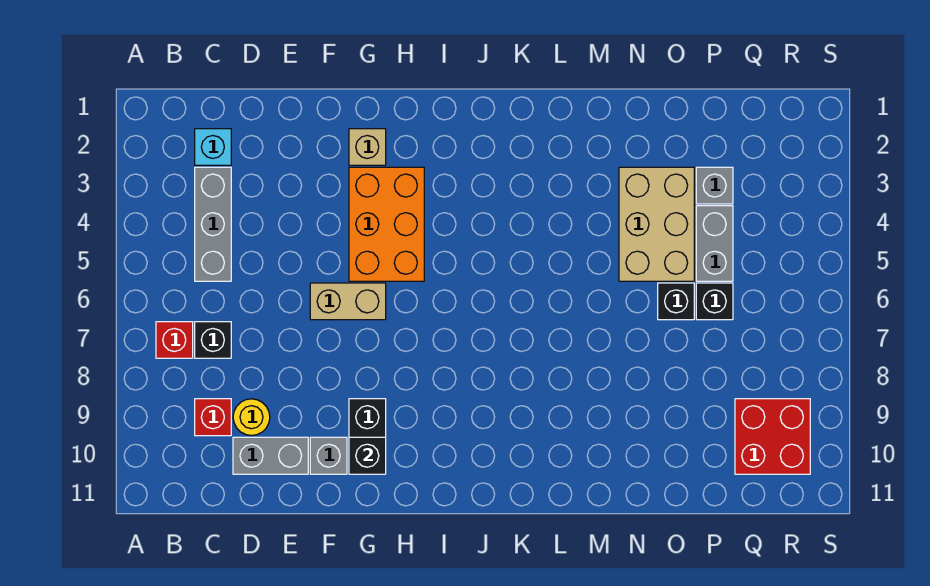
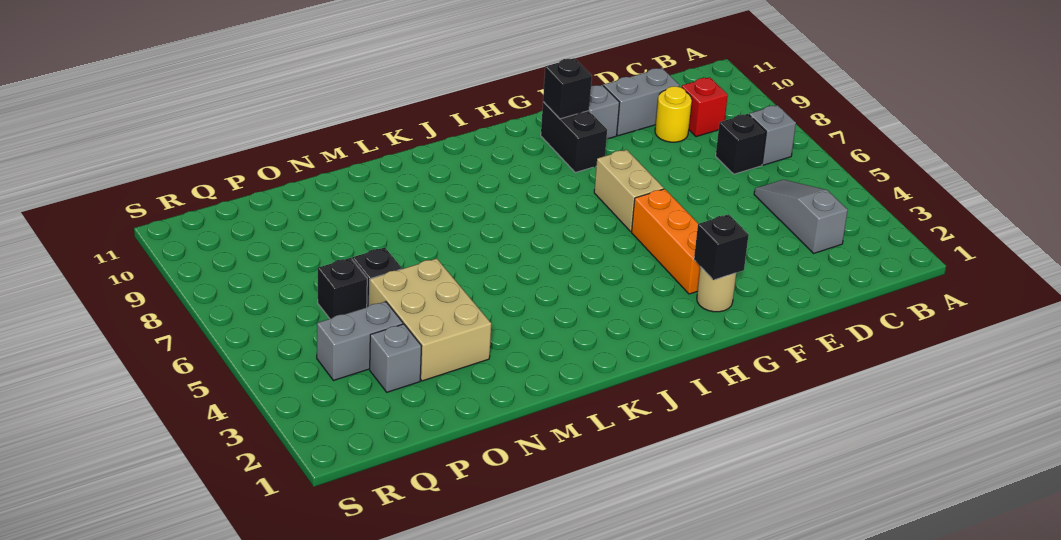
red 1x1 brick [156,322,193,358] -> grey 1x1 brick [749,105,796,165]
cyan 1x1 brick [195,129,231,165] -> none
grey 1x3 brick [195,167,231,281] -> grey 1x3 slope [754,180,848,253]
tan 1x2 brick [310,283,386,320] -> tan 1x2 brick turned to [594,150,664,232]
tan 1x1 brick [349,129,386,165] -> tan 1x1 round brick [697,267,736,312]
none -> black 1x1 brick [694,214,749,280]
orange 2x3 brick [349,167,424,281] -> orange 1x3 brick [632,189,700,294]
grey 1x2 brick [696,206,733,281] -> grey 1x2 brick turned to [317,302,403,381]
red 2x2 brick [735,399,810,474] -> none

